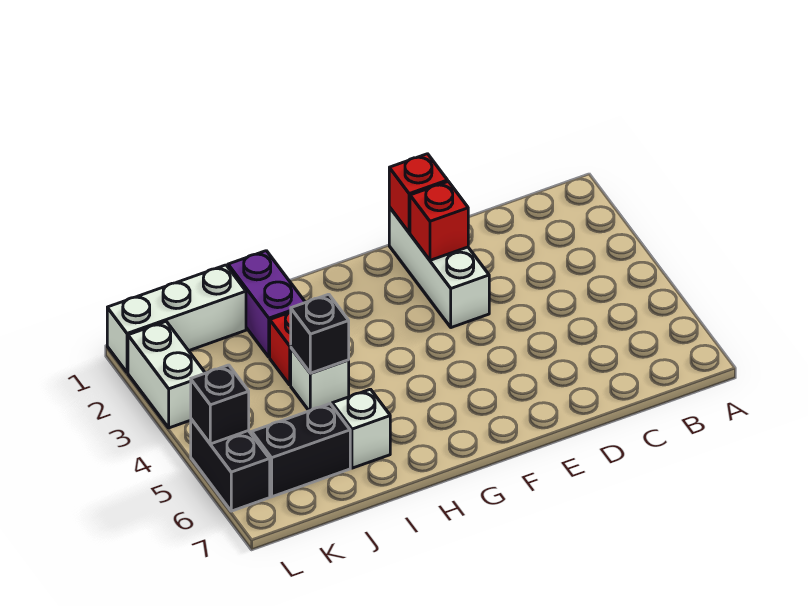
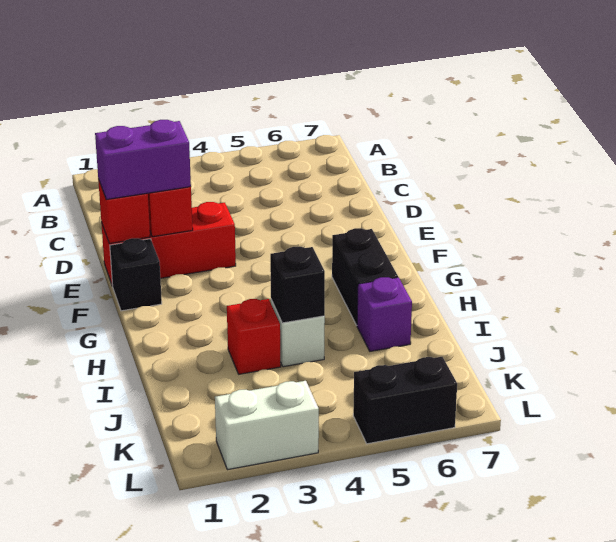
white 1x3 brick [389,207,489,328] -> red 1x3 brick [101,202,236,286]
purple 1x2 brick [228,251,305,357] -> purple 1x2 brick moved to [95,120,191,200]
white 1x1 brick [332,389,390,468] -> purple 1x1 brick [357,277,412,351]
white 1x3 brick [107,265,246,373] -> none
black 1x2 brick [252,404,350,497] -> black 1x2 brick moved to [332,228,398,325]
black 1x1 brick [191,365,249,444] -> black 1x1 brick moved to [110,238,162,311]

